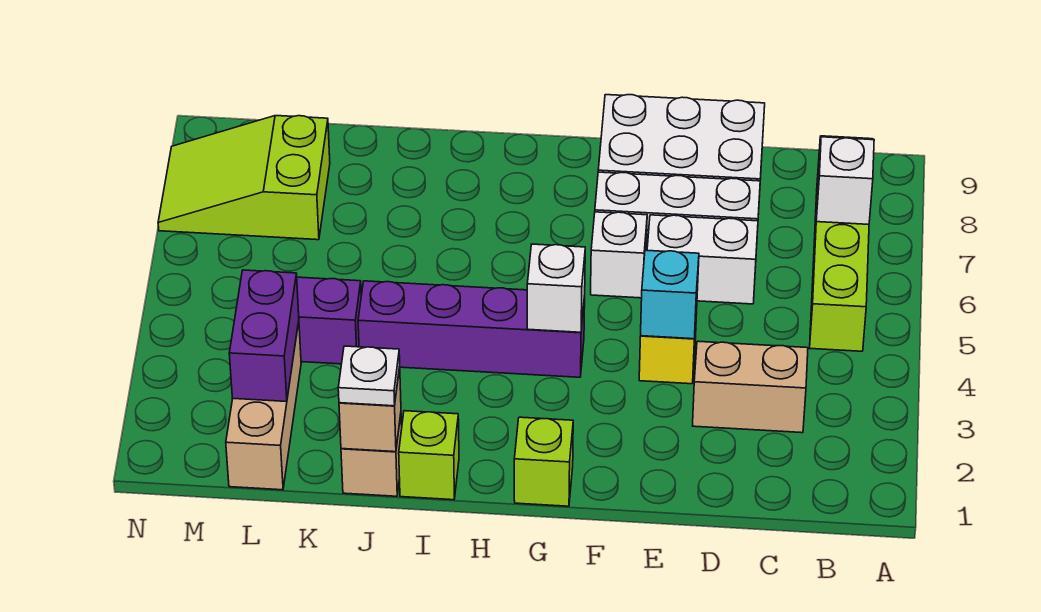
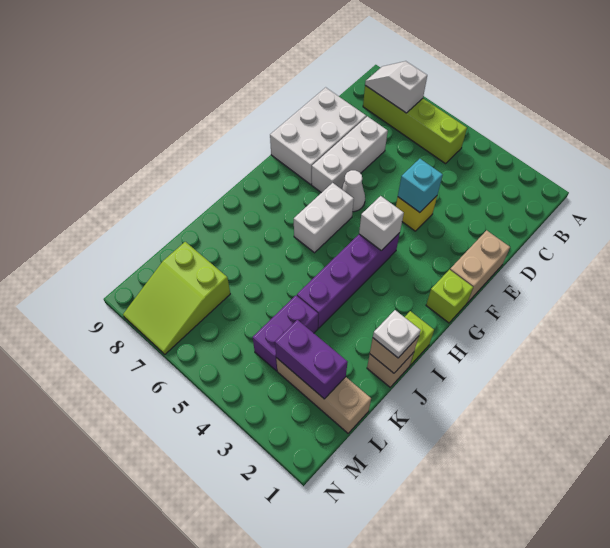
tan 1x2 brick [693,341,808,433] -> tan 1x2 brick moved to [450,230,510,303]
white 1x2 brick [647,215,758,304] -> white 1x2 brick moved to [294,183,354,253]
white 1x1 brick [591,212,647,298] -> white 1x1 cone [341,170,365,212]

